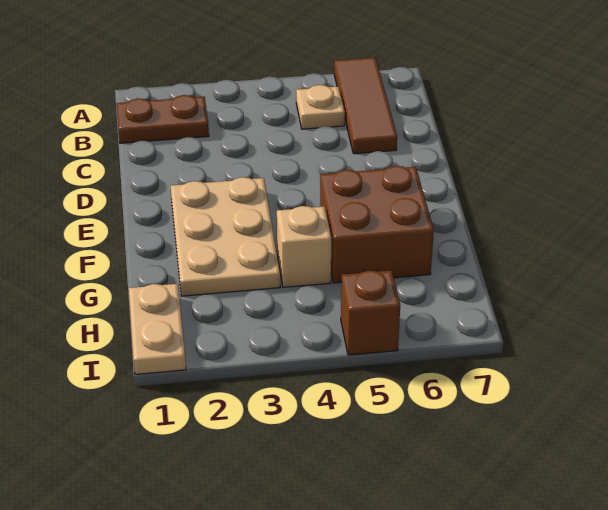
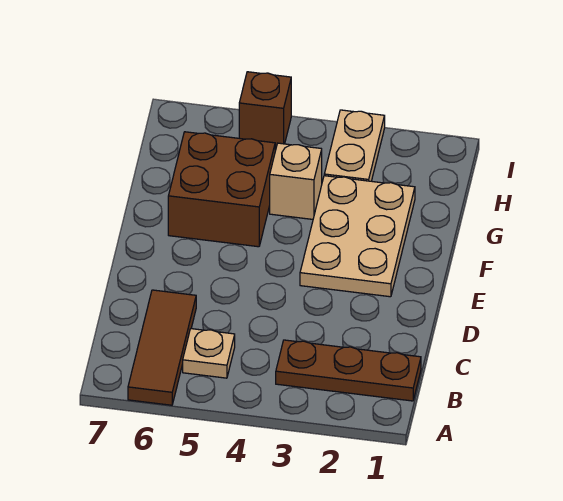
brown 1x2 plate [117,95,209,143] -> brown 1x3 plate [276,340,421,401]
tan 1x2 plate [129,284,186,374] -> tan 1x2 plate moved to [324,110,385,181]

